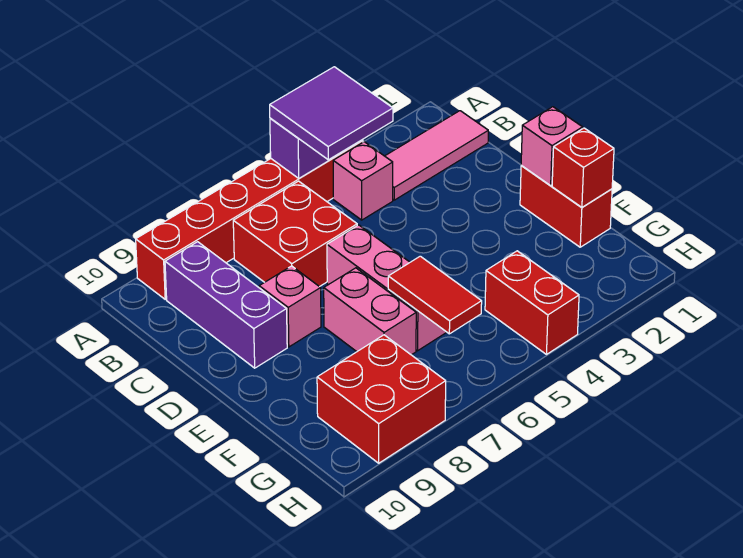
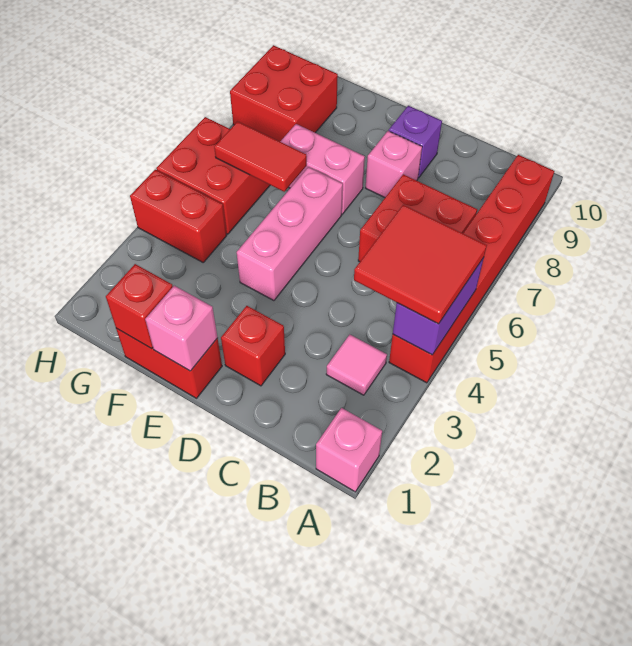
purple 2x2 tile [270,67,393,160] -> red 2x2 tile [354,205,487,324]
pink 1x3 tile [385,111,488,200] -> pink 1x1 tile [326,335,387,395]
pink 1x1 brick [333,142,393,220] -> pink 1x1 brick moved to [316,408,382,492]
purple 1x3 brick [165,242,287,368] -> purple 1x1 brick [389,106,442,178]
none -> red 1x1 brick [221,306,285,386]
pink 1x3 brick [327,225,447,351] -> pink 1x3 brick turned to [237,167,343,301]
none -> red 2x2 brick [156,117,270,234]

